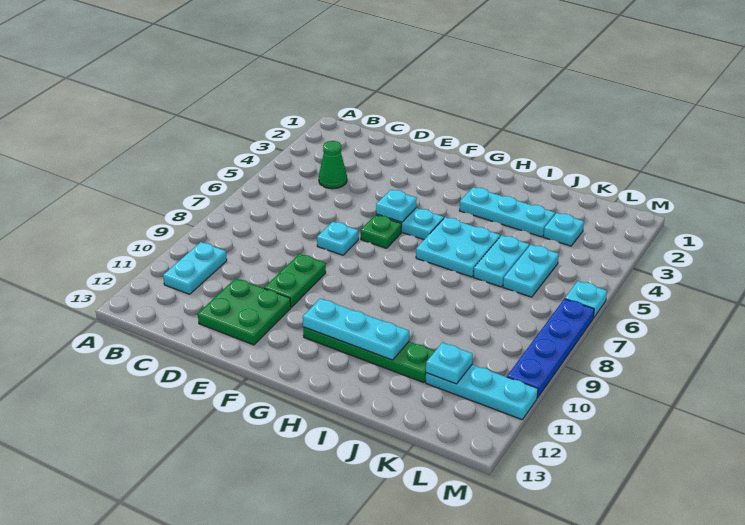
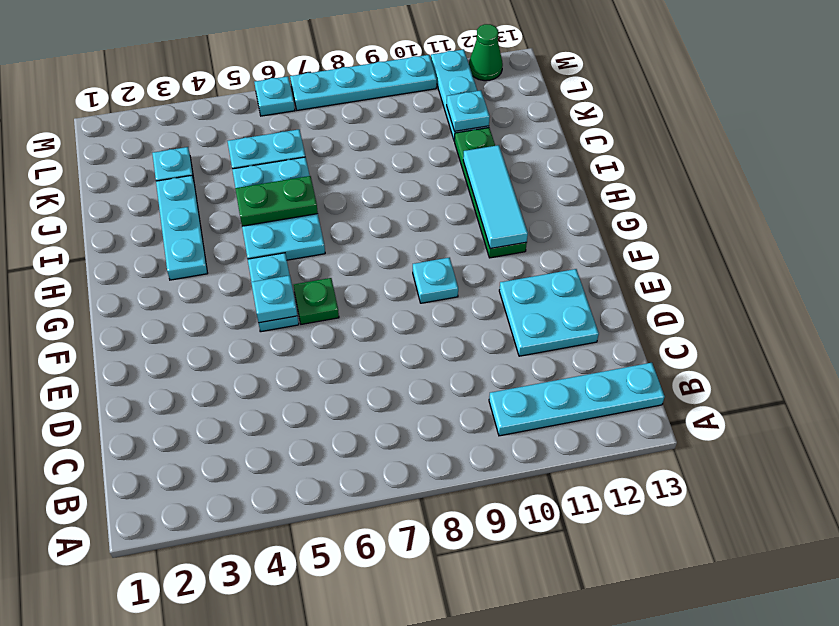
cyan 1x2 plate [163,242,227,294] -> cyan 1x4 plate [489,363,665,436]
green 1x1 cone [319,141,347,189] -> green 1x1 cone moved to [469,24,503,81]
green 2x2 plate [198,278,291,345] -> cyan 2x2 plate [499,269,599,356]
cyan 1x1 plate [317,222,359,255] -> cyan 1x1 plate moved to [413,257,458,303]
green 1x2 plate [264,254,326,307] -> green 1x2 plate moved to [235,176,318,226]
cyan 1x3 plate [303,298,409,360] -> cyan 1x3 tile [463,145,528,249]
blue 1x4 plate [507,299,594,398] -> cyan 1x4 plate [290,55,437,110]

